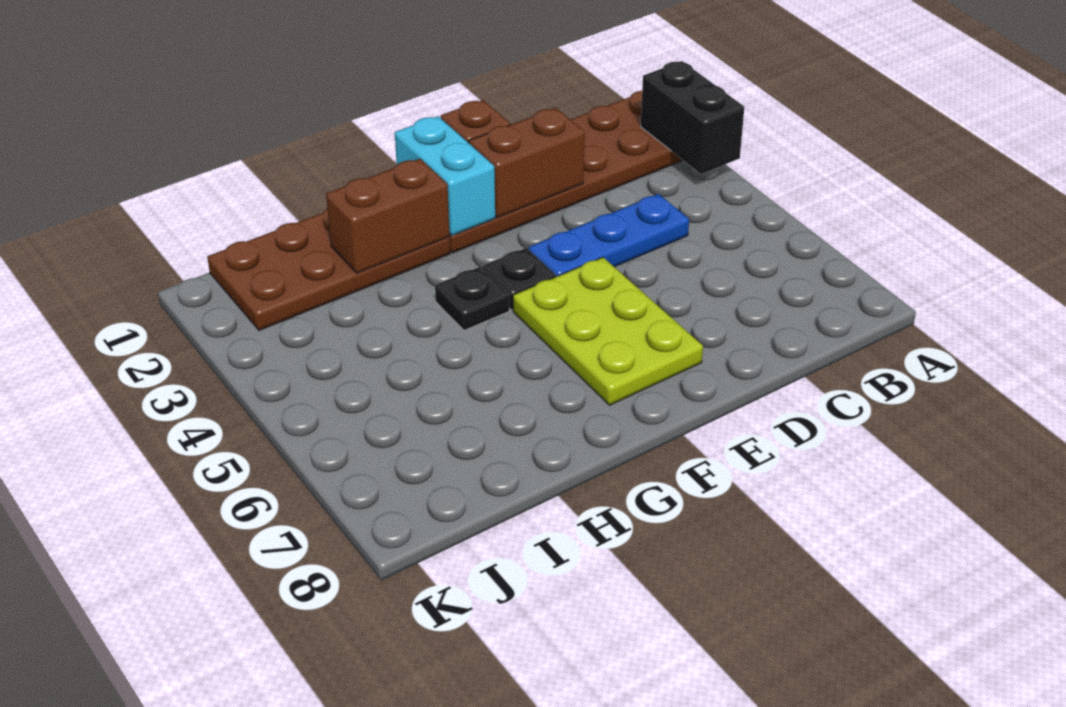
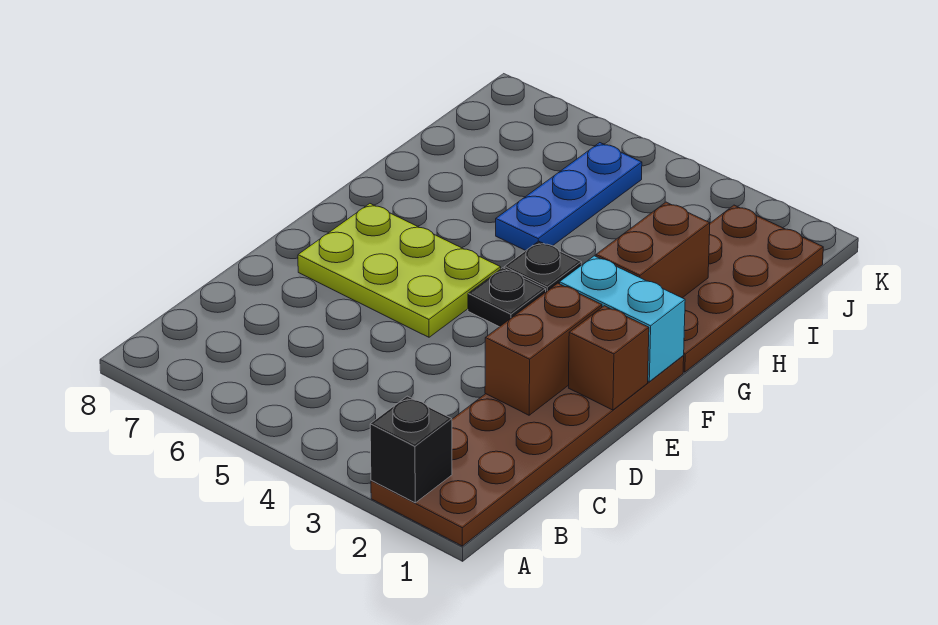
black 1x2 brick [641,61,744,174] -> black 1x1 brick [370,396,452,503]
blue 1x3 plate [528,194,689,277] -> blue 1x3 plate moved to [496,143,642,251]

